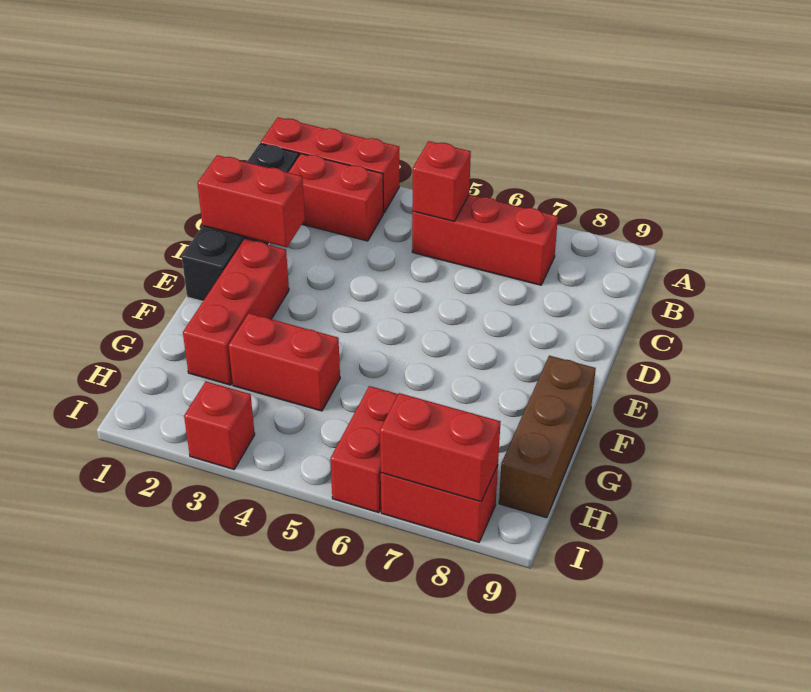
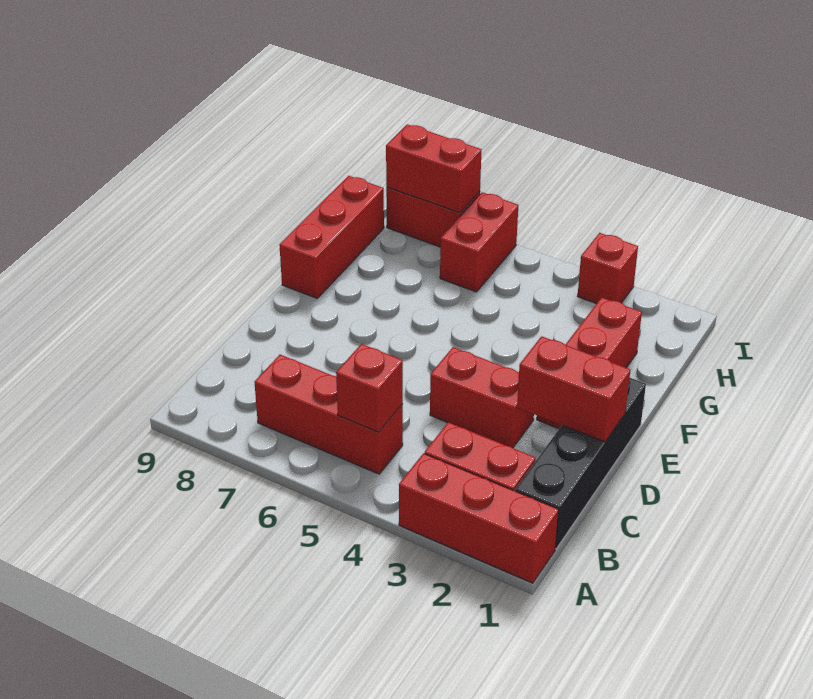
brown 1x3 brick [499,356,596,518] -> red 1x3 brick [279,176,384,298]
red 1x2 brick [229,313,340,411] -> red 1x2 brick moved to [430,347,534,448]

